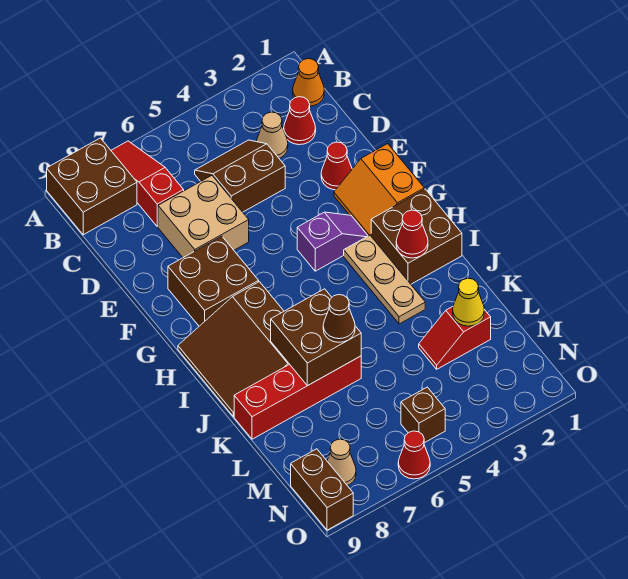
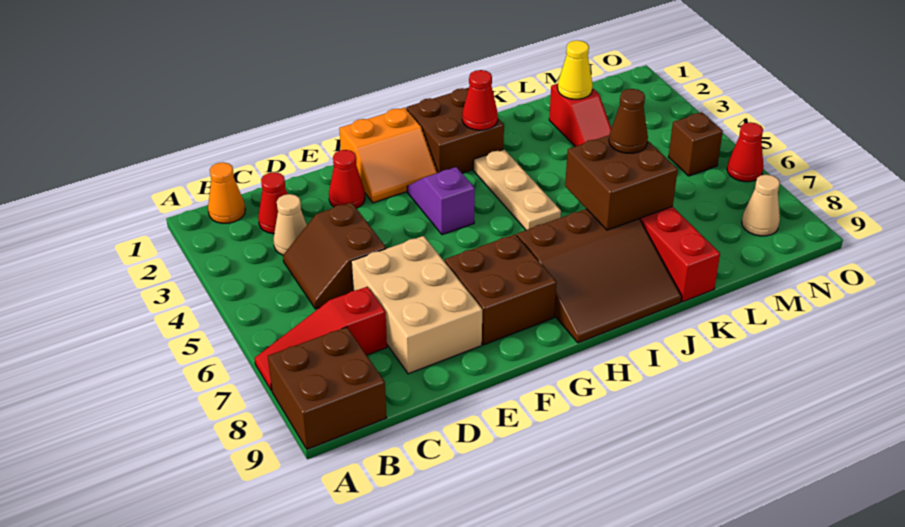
tan 2x2 brick [158,176,249,258] -> tan 2x3 brick [351,236,482,374]
tan 1x3 plate [344,235,425,324] -> tan 1x3 plate turned to [473,149,561,230]
brown 1x2 brick [291,449,353,530] -> none

